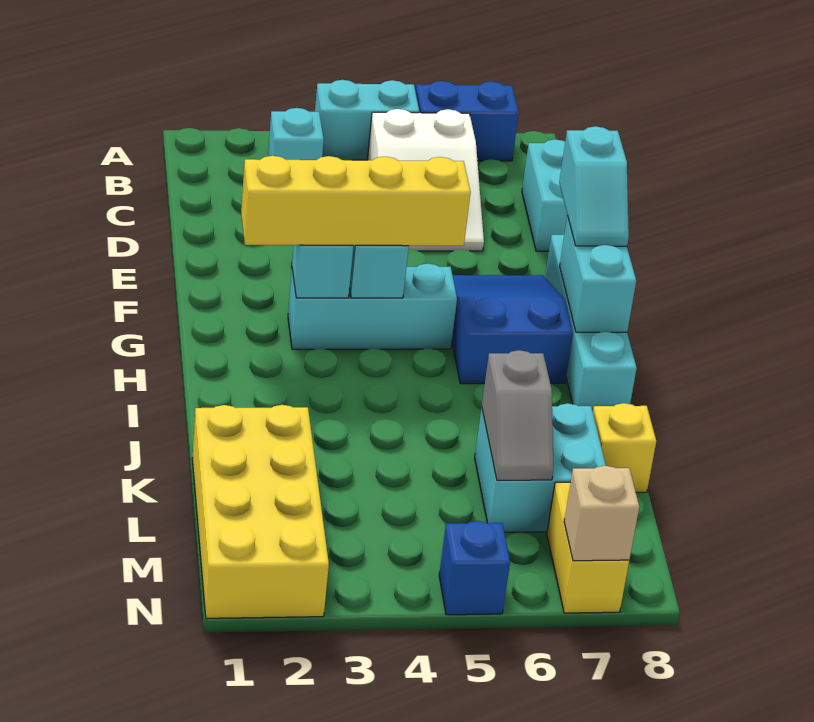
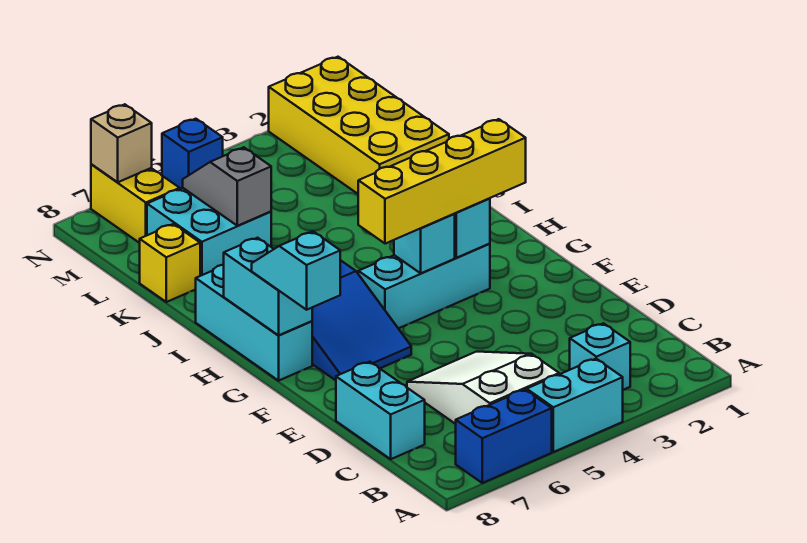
cyan 1x4 brick [545,235,637,411] -> cyan 1x3 brick [196,265,312,381]

